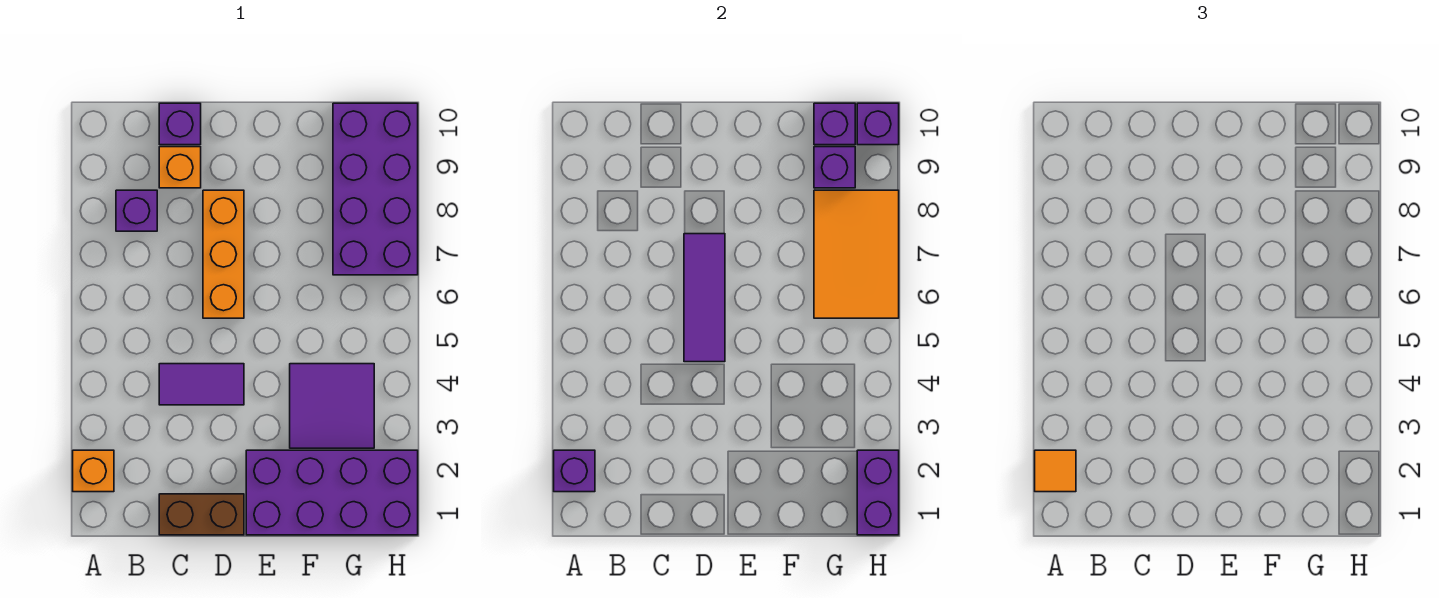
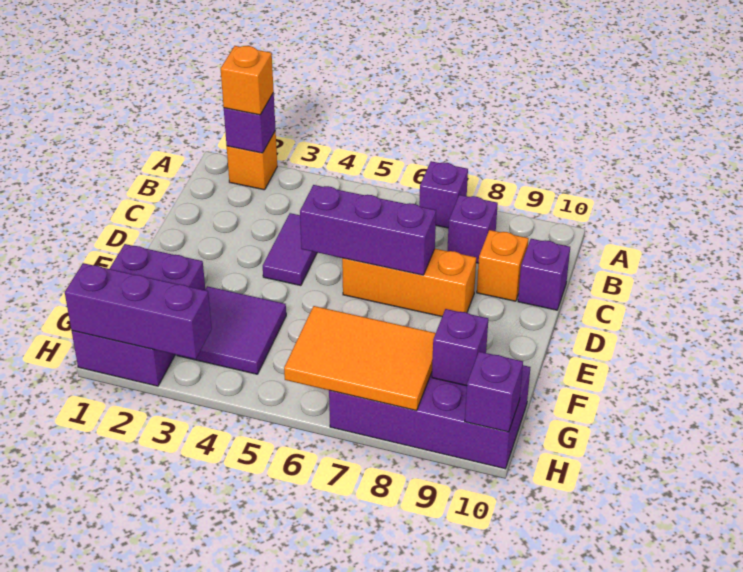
orange 1x1 tile [1035,450,1076,492] -> orange 1x1 brick [221,46,274,115]
brown 1x2 brick [159,494,244,535] -> none
purple 1x3 tile [684,234,725,362] -> purple 1x3 brick [300,185,436,275]
purple 2x4 brick [246,450,418,535] -> purple 2x3 brick [72,244,205,386]
purple 1x1 brick [814,103,855,145] -> purple 1x1 brick moved to [419,161,468,228]
purple 1x2 brick [857,450,899,535] -> purple 1x3 brick [65,263,212,359]

